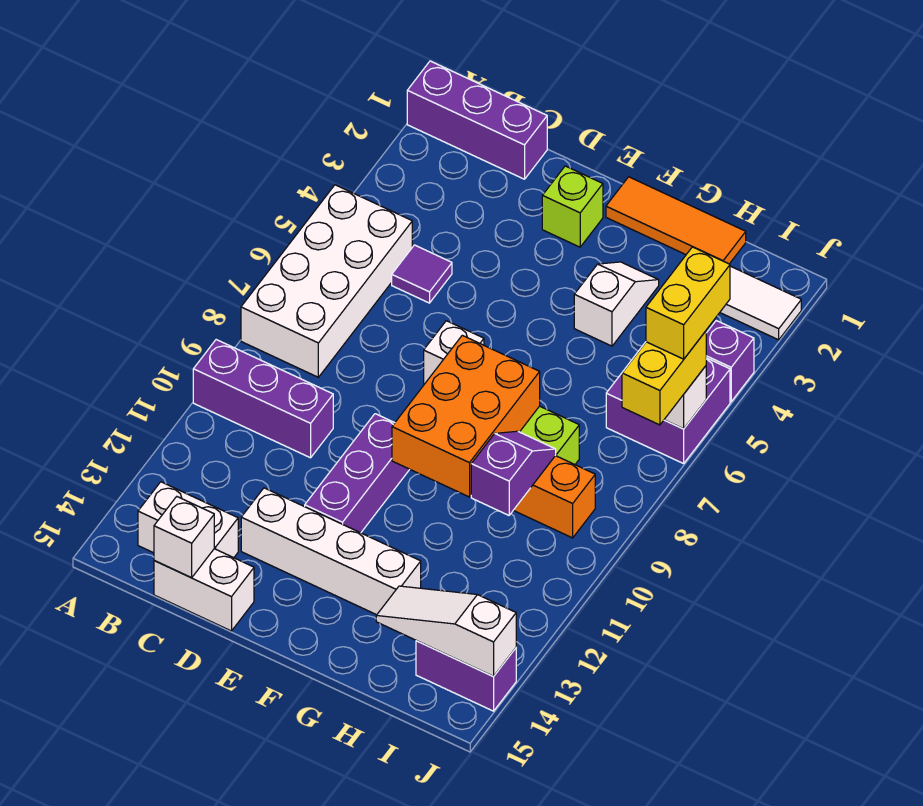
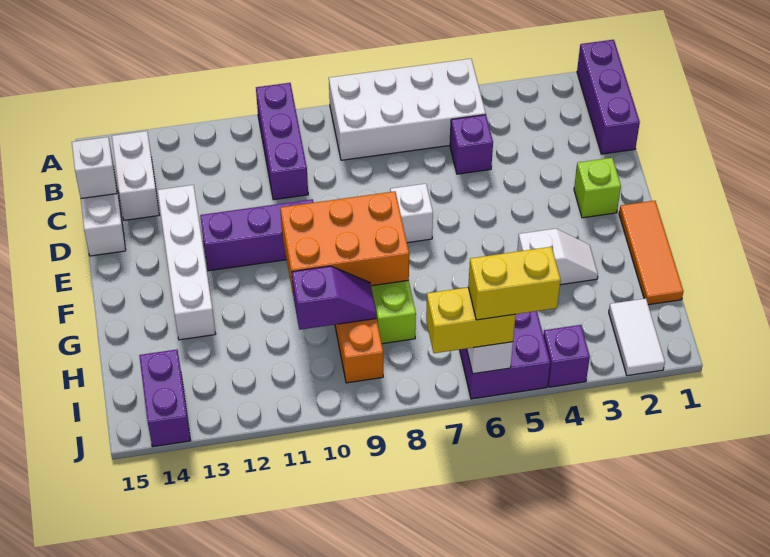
purple 1x1 tile [392,245,452,303] -> purple 1x1 brick [450,115,493,174]
white 1x3 slope [376,586,516,676] -> none

